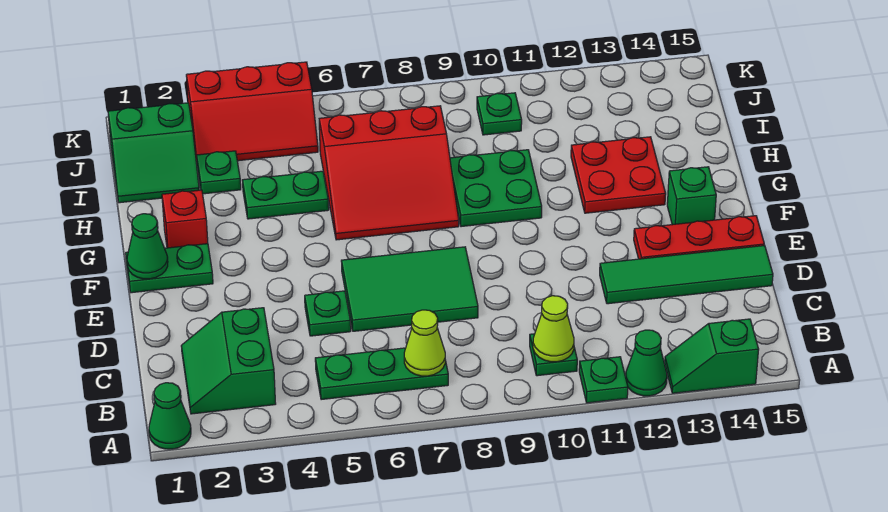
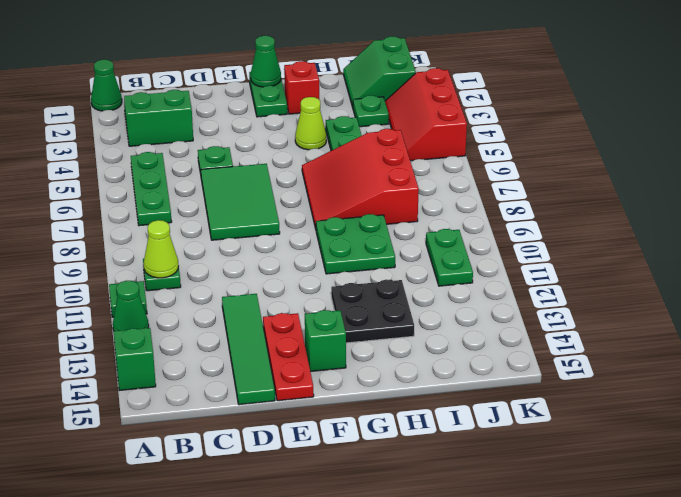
lime 1x1 cone [404,310,445,376] -> lime 1x1 cone moved to [295,97,326,150]
red 2x2 plate [571,137,666,213] -> black 2x2 plate [331,279,414,343]
green 1x1 plate [477,93,522,135] -> green 1x2 plate [426,229,473,286]

